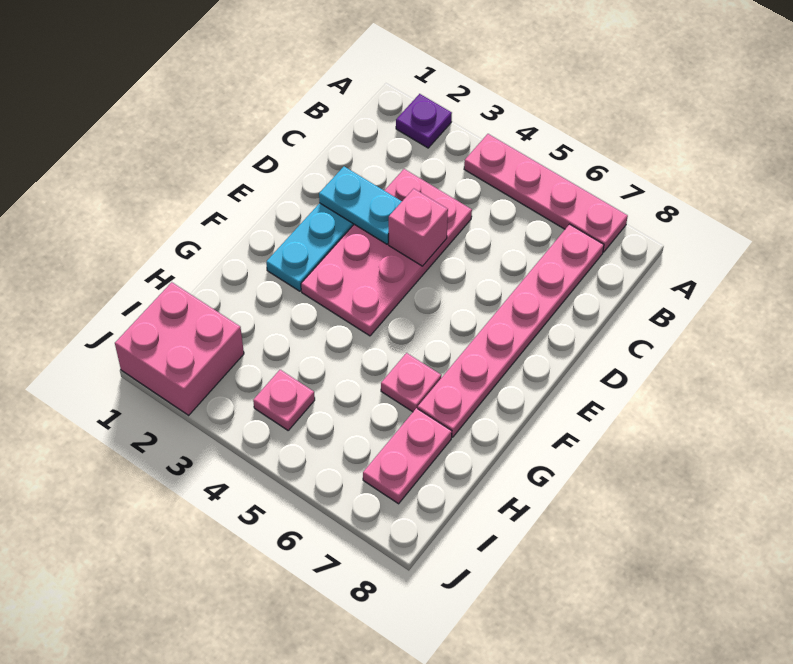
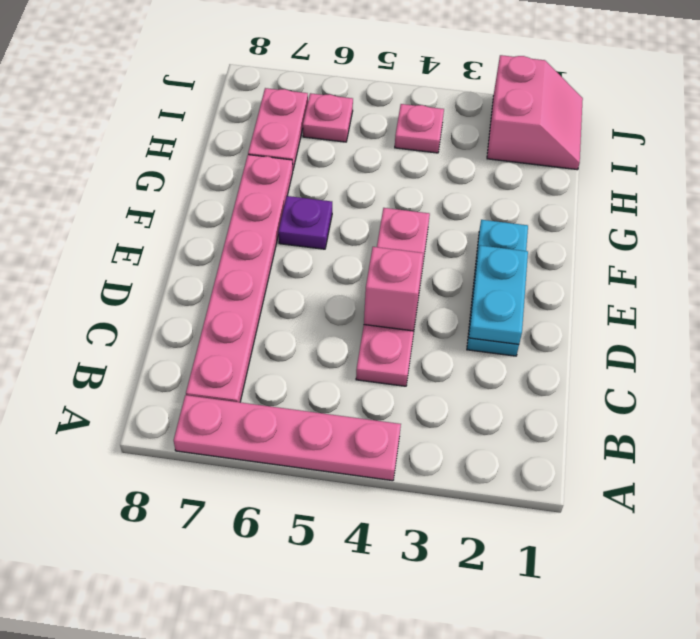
purple 1x1 plate [396,94,452,148] -> purple 1x1 plate moved to [278,196,332,249]
pink 2x4 plate [301,169,472,336] -> pink 1x4 plate [356,208,430,386]
cyan 1x2 plate [319,167,402,244] -> cyan 1x2 plate turned to [469,245,528,344]
pink 1x1 plate [381,353,441,412] -> pink 1x1 plate moved to [303,93,353,142]
pink 2x2 brick [115,282,244,415] -> pink 2x2 slope [487,55,583,170]

